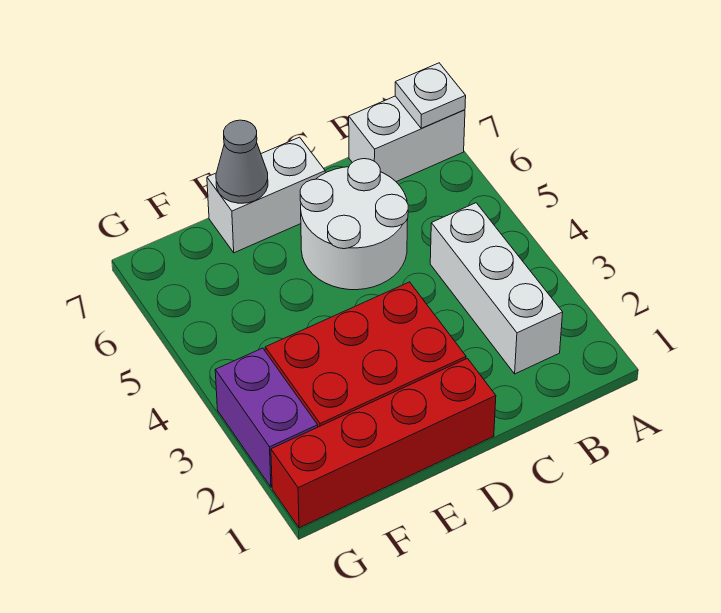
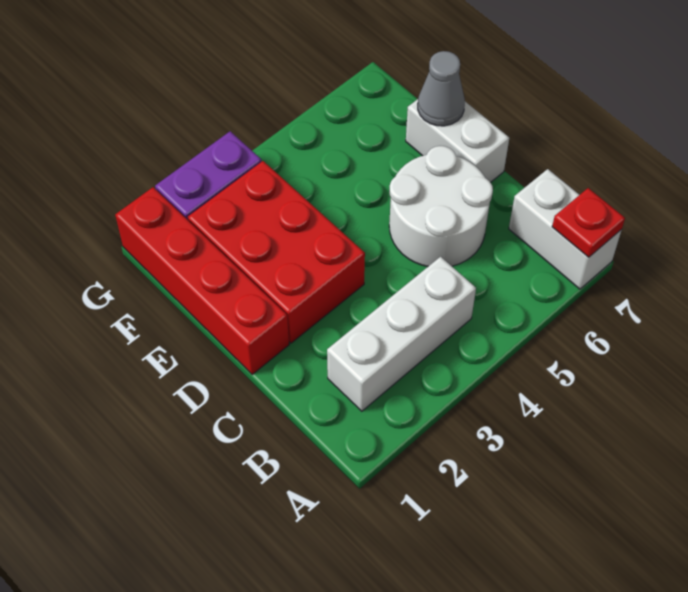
white 1x1 plate [395,63,466,128] -> red 1x1 plate [552,188,625,257]

